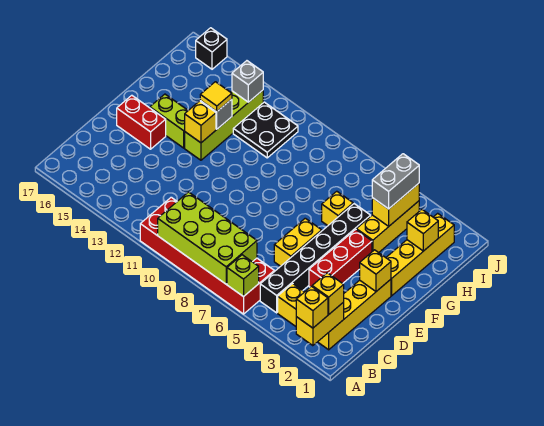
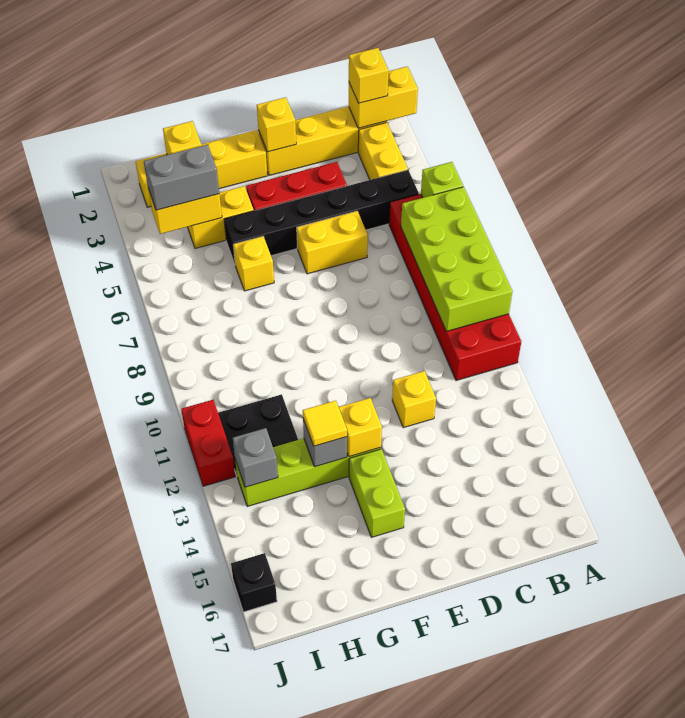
yellow 1x1 brick [296,286,328,328] -> yellow 1x1 brick moved to [392,371,436,428]
red 1x2 brick [117,95,166,149] -> red 1x2 brick moved to [181,400,235,486]
yellow 1x3 brick [356,201,419,253] -> yellow 1x2 brick [188,186,254,248]

